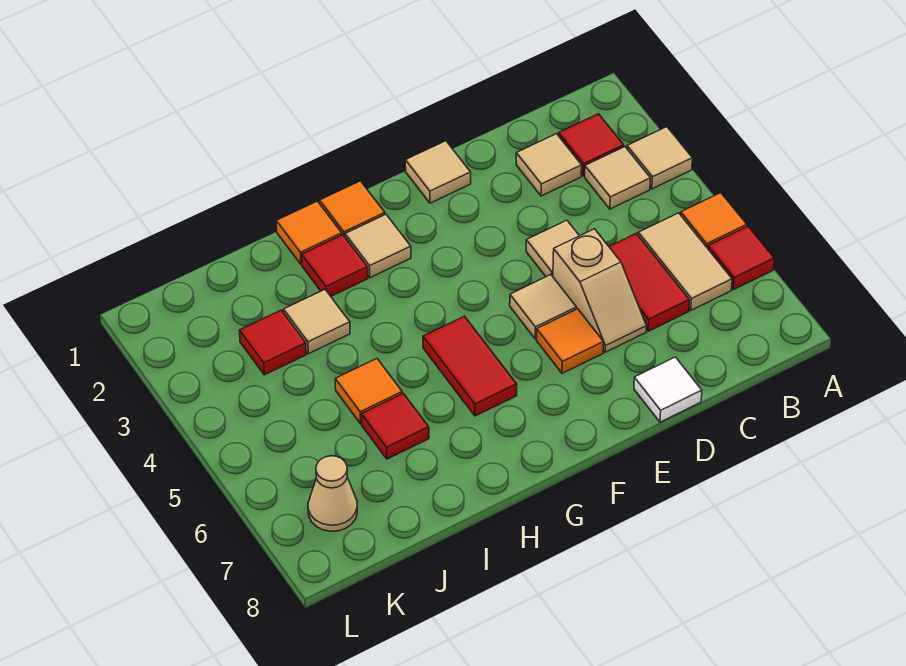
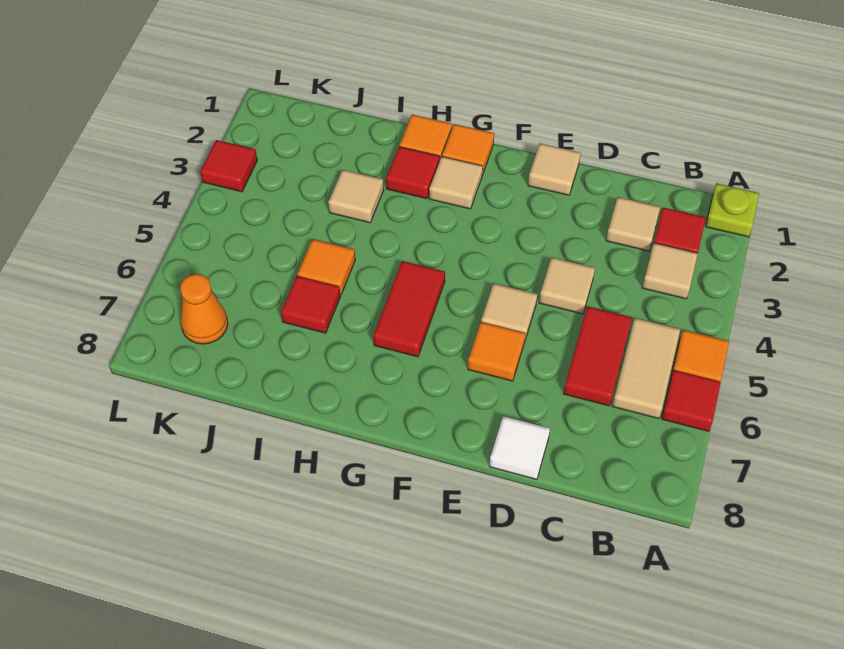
none -> lime 1x1 plate [706,183,759,237]
tan 1x1 tile [627,127,692,189] -> none
tan 1x2 slope [553,229,646,352] -> none
red 1x1 tile [239,310,306,375] -> red 1x1 tile moved to [200,140,257,192]
tan 1x1 cone [308,456,357,531] -> orange 1x1 cone [180,274,228,344]

